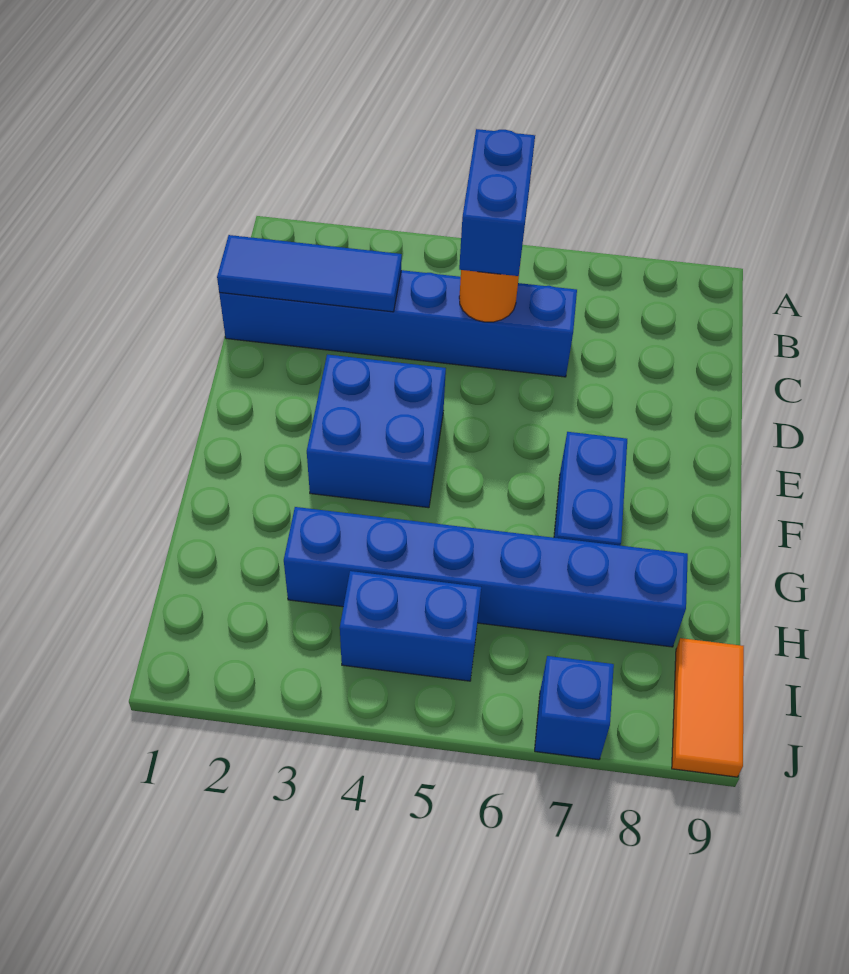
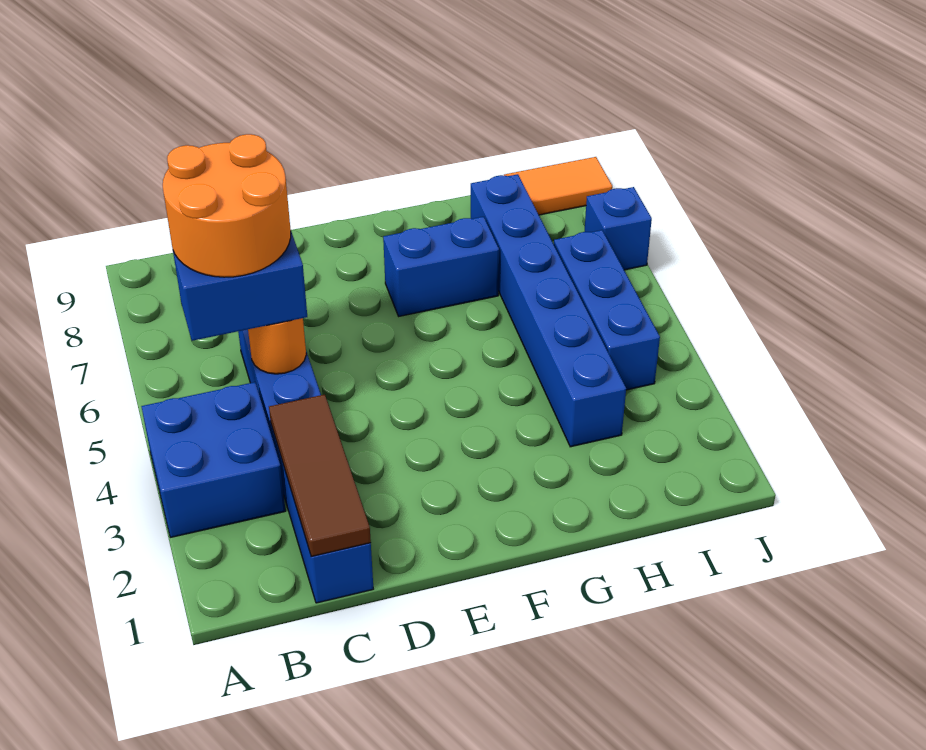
none -> orange 2x2 round brick [163,134,291,277]
blue 1x3 tile [217,235,402,312] -> brown 1x3 tile [269,395,371,556]
blue 2x2 brick [307,355,446,508] -> blue 2x2 brick moved to [141,382,286,537]
blue 1x2 brick [340,571,481,681] -> blue 1x3 brick [554,230,660,390]

